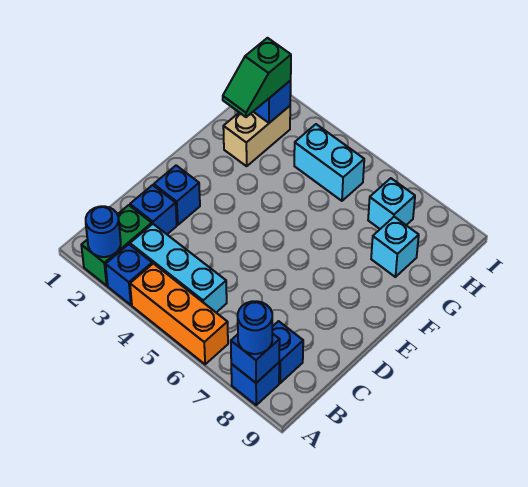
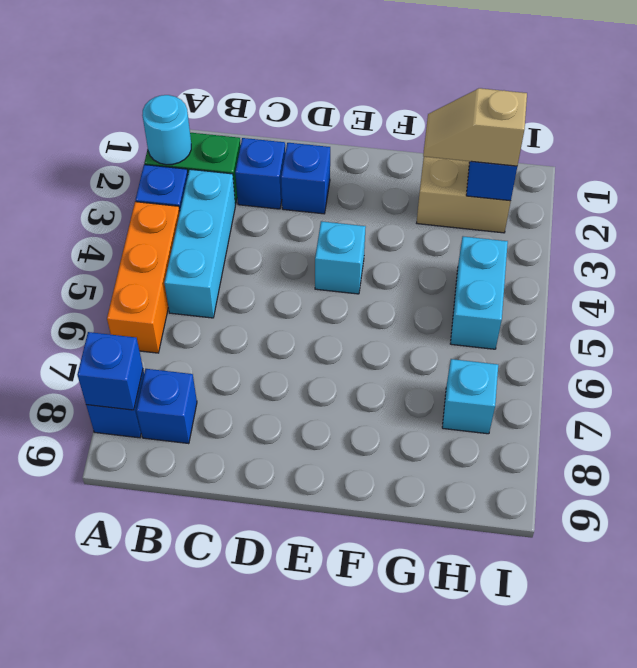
blue 1x1 round brick [86,206,121,257] -> cyan 1x1 round brick [142,95,191,165]
blue 1x1 round brick [238,301,272,354] -> none
green 1x2 slope [223,38,291,117] -> tan 1x2 slope [423,88,527,166]
cyan 1x1 brick [371,217,419,277] -> cyan 1x1 brick moved to [315,221,366,294]

